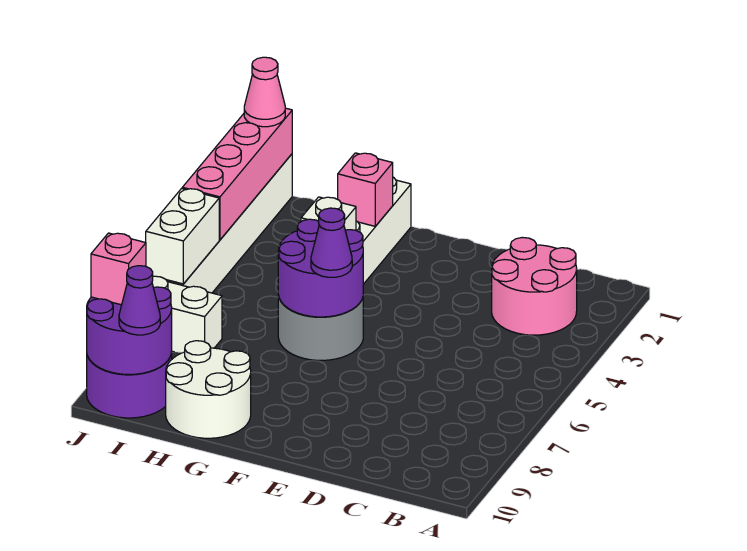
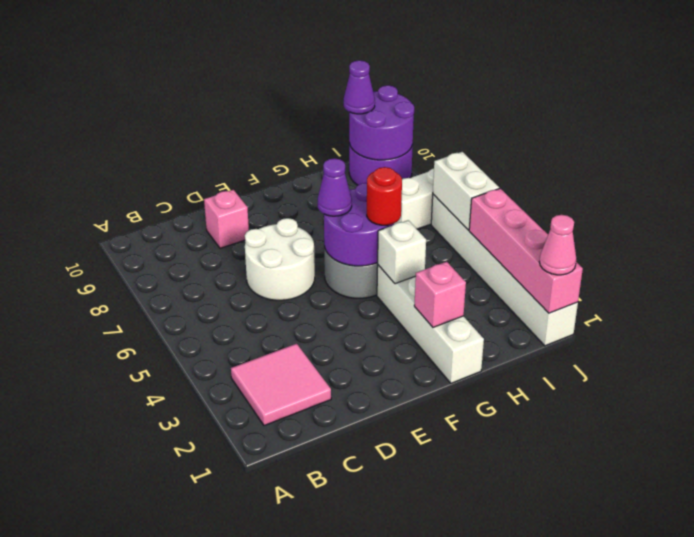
pink 2x2 round brick [492,237,577,335] -> pink 2x2 tile [231,344,331,426]
none -> red 1x1 round brick [367,167,402,225]
white 2x2 round brick [166,341,251,438] -> white 2x2 round brick moved to [245,218,315,300]
pink 1x1 brick [91,233,146,305] -> pink 1x1 brick moved to [204,190,249,248]

